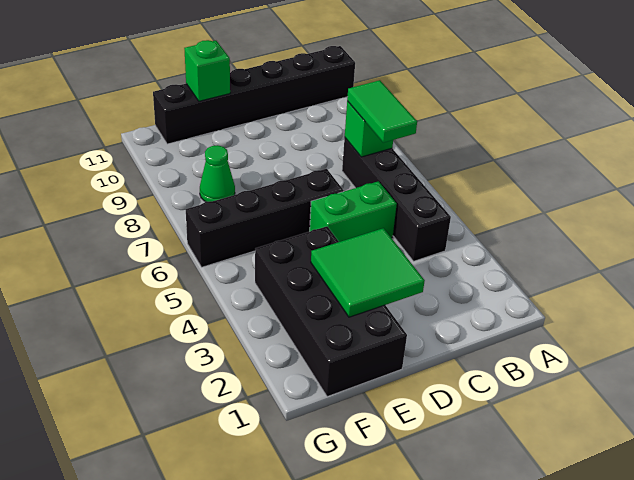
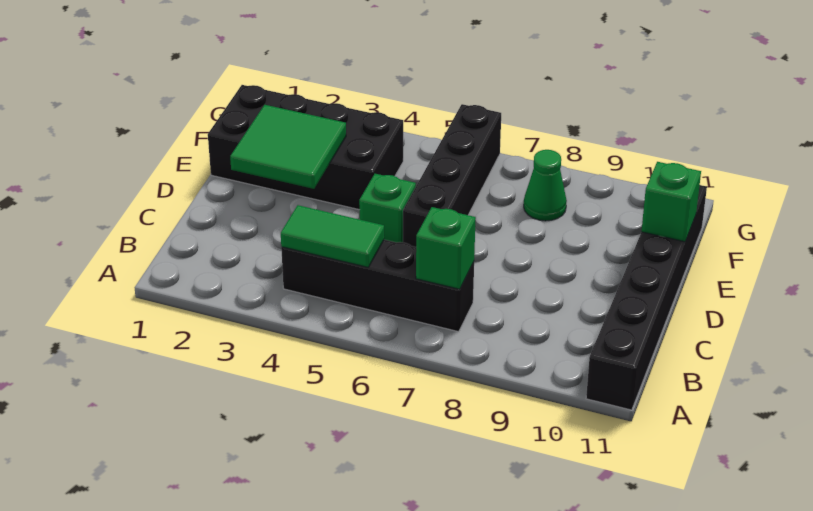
green 1x2 tile [347,80,417,143] -> green 1x2 tile moved to [281,205,384,267]
green 1x2 brick [310,181,397,242] -> green 1x1 brick [359,174,416,243]

